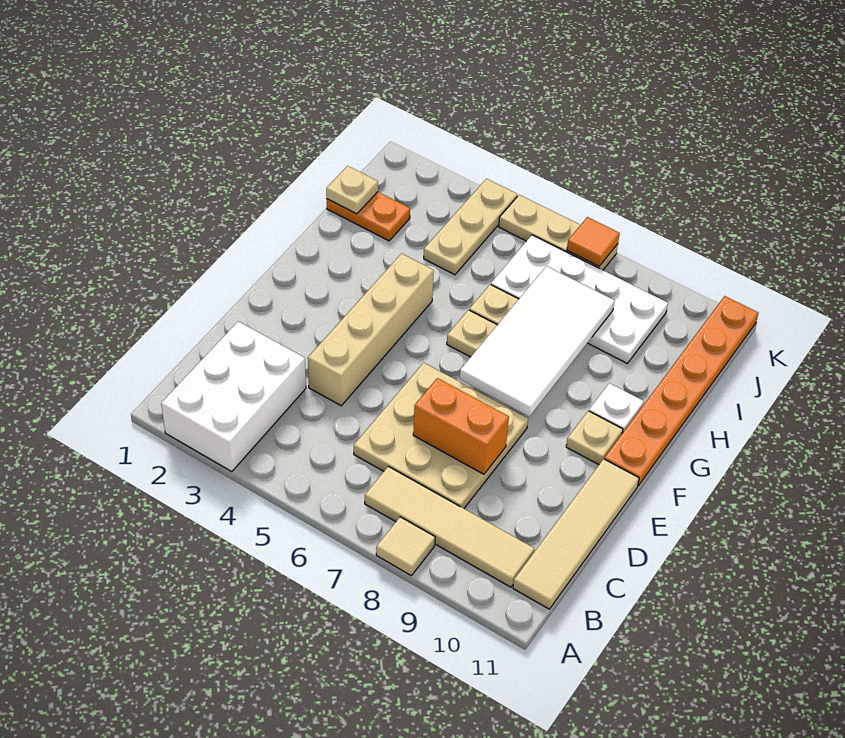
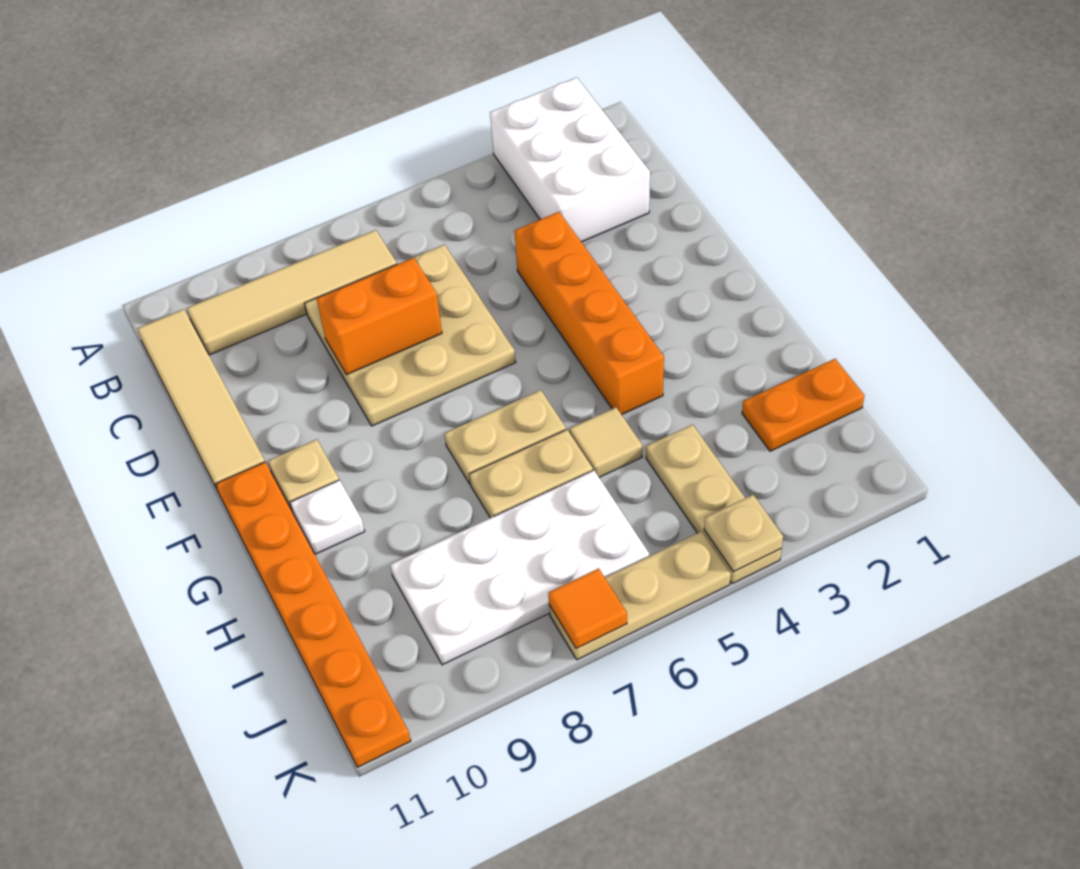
tan 1x1 tile [376,517,435,575] -> tan 1x1 tile moved to [570,407,642,477]
tan 1x4 brick [308,253,434,406] -> orange 1x4 brick [514,212,664,415]
white 2x4 tile [460,266,615,416] -> none
tan 1x1 plate [326,166,378,214] -> tan 1x1 plate moved to [704,495,783,572]

